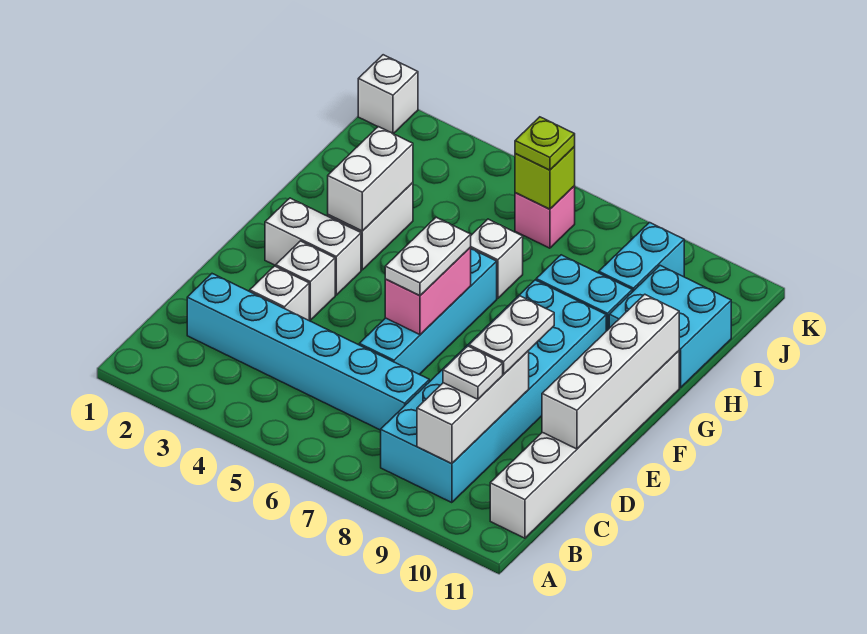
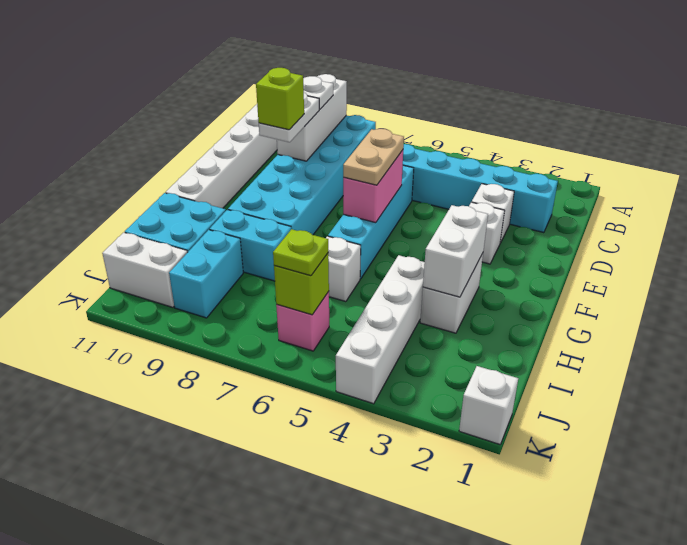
white 1x4 brick [542,294,679,449] -> white 1x4 brick moved to [336,255,425,404]
white 1x2 plate [385,217,471,295] -> tan 1x2 plate [343,129,404,185]
none -> lime 1x1 brick [256,68,304,130]
white 1x2 brick [265,198,361,295] -> white 1x2 brick moved to [102,232,188,307]

